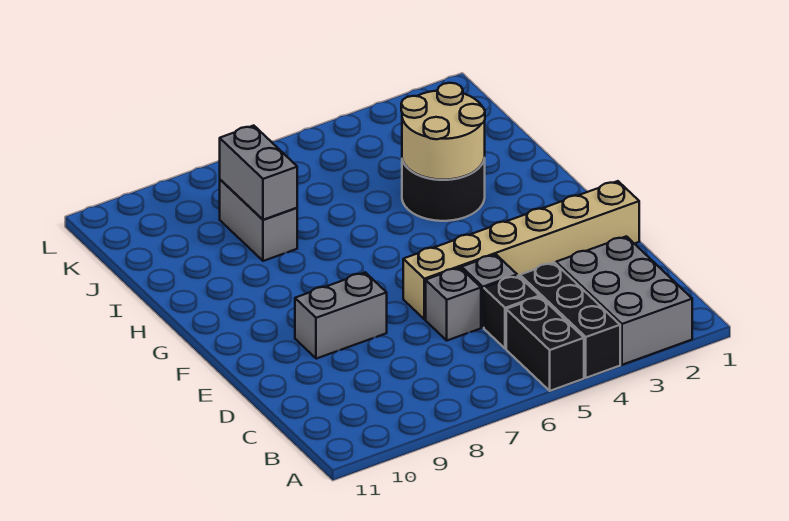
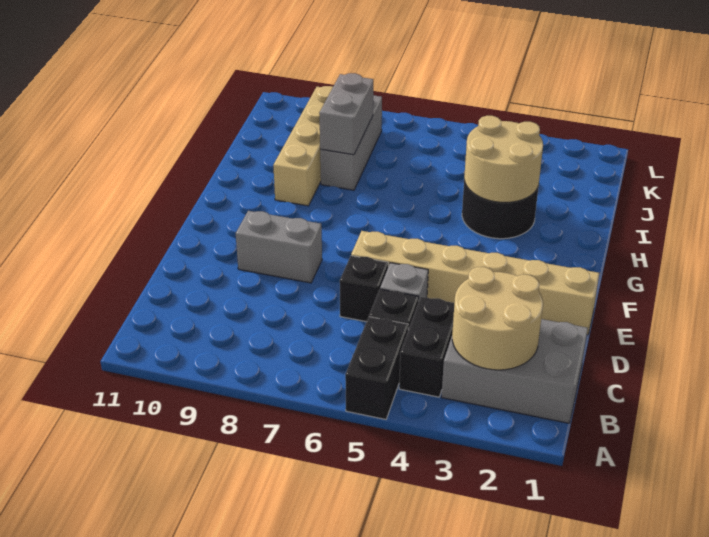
grey 2x3 brick [556,236,692,365] -> grey 2x3 brick turned to [442,319,588,423]
black 1x3 brick [520,263,620,378] -> black 1x2 brick [399,297,454,397]
none -> tan 2x2 round brick [452,267,543,370]
grey 1x1 brick [426,267,481,340] -> black 1x1 brick [340,256,388,322]
none -> tan 1x4 brick [273,86,333,206]
grey 1x2 brick [220,180,297,261] -> grey 1x3 brick [320,95,382,190]

